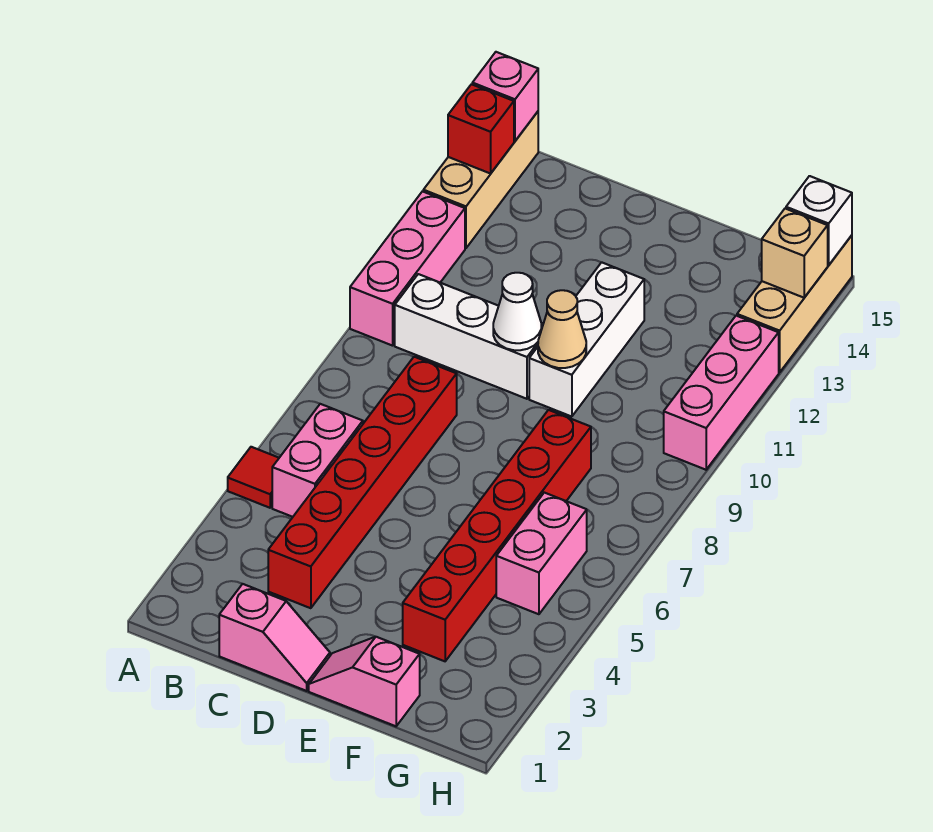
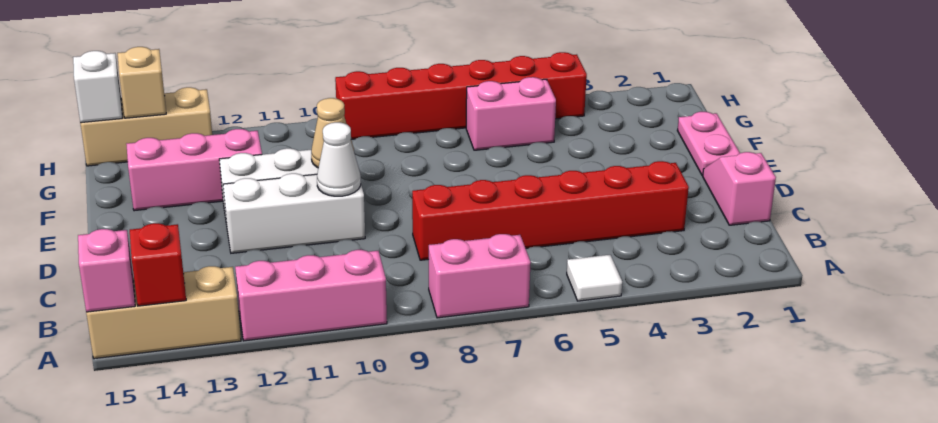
red 1x1 tile [228,447,279,508] -> white 1x1 tile [567,255,622,301]
pink 1x2 brick [272,404,363,517] -> pink 1x2 brick moved to [429,234,531,318]
white 1x3 brick [395,274,543,399] -> white 1x3 brick turned to [223,173,365,253]
pink 1x2 slope [309,637,420,726] -> pink 1x2 plate [677,112,740,176]
red 1x6 brick [403,410,591,661] -> red 1x6 brick moved to [335,52,587,139]
pink 1x3 brick [664,316,779,470] -> pink 1x3 brick moved to [126,129,262,211]

